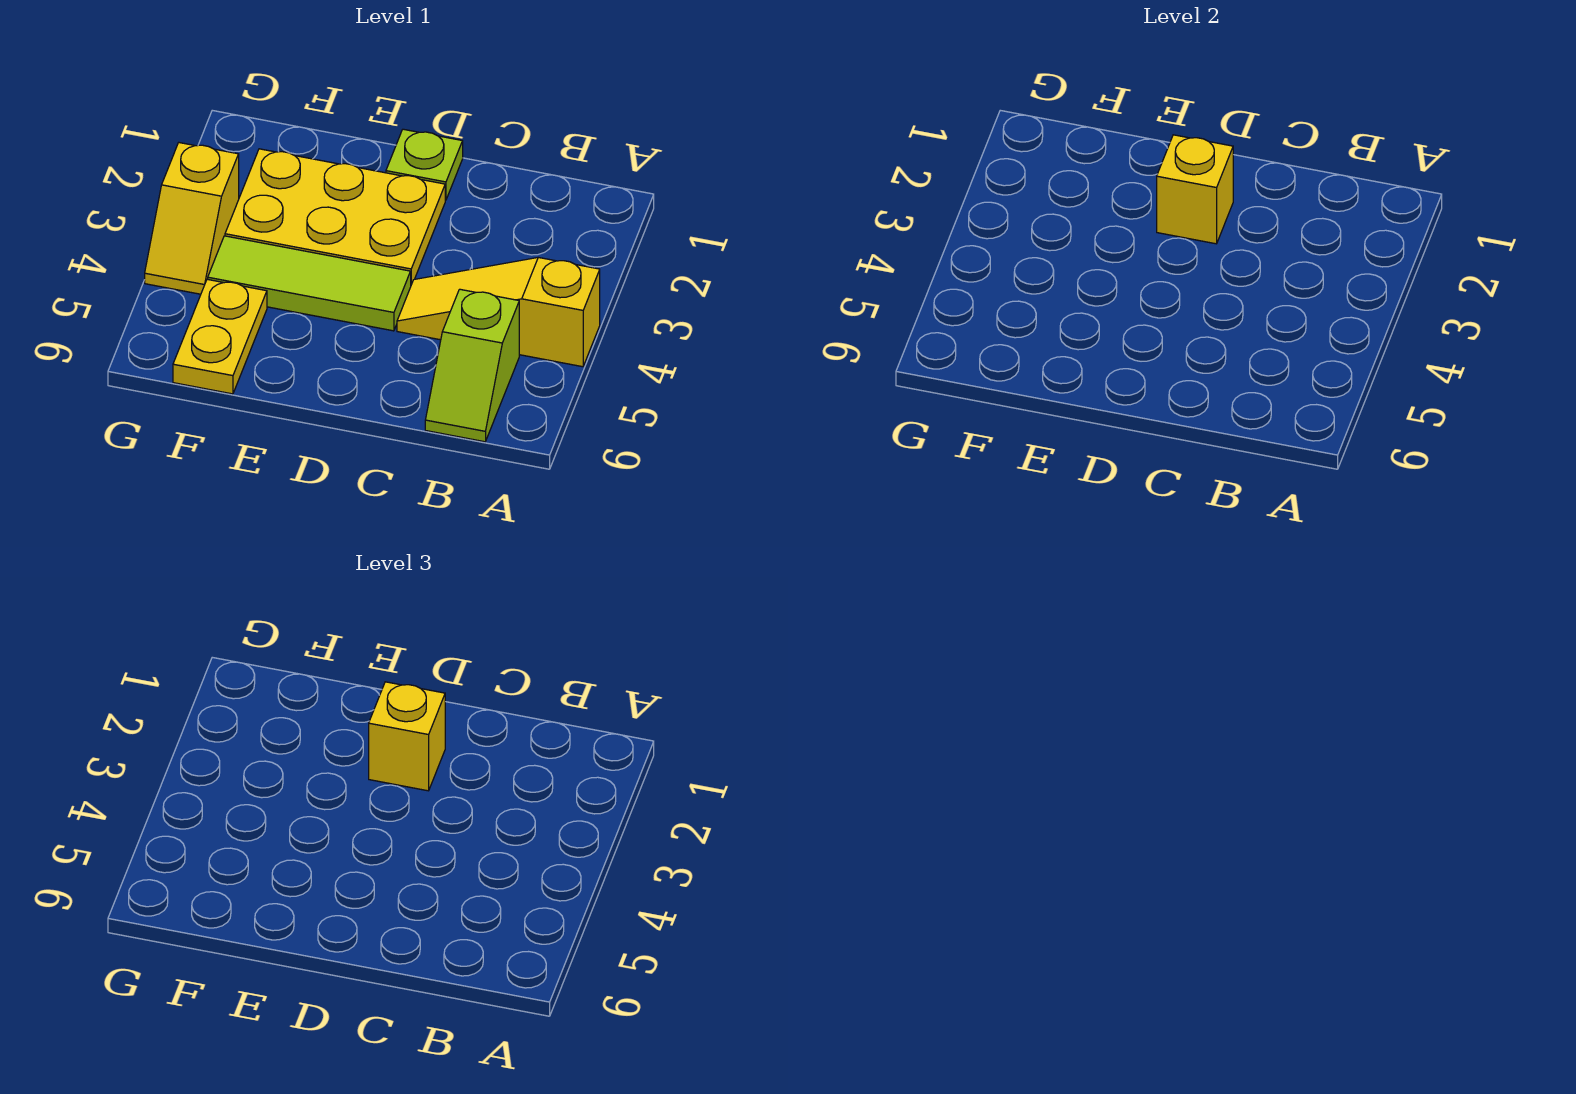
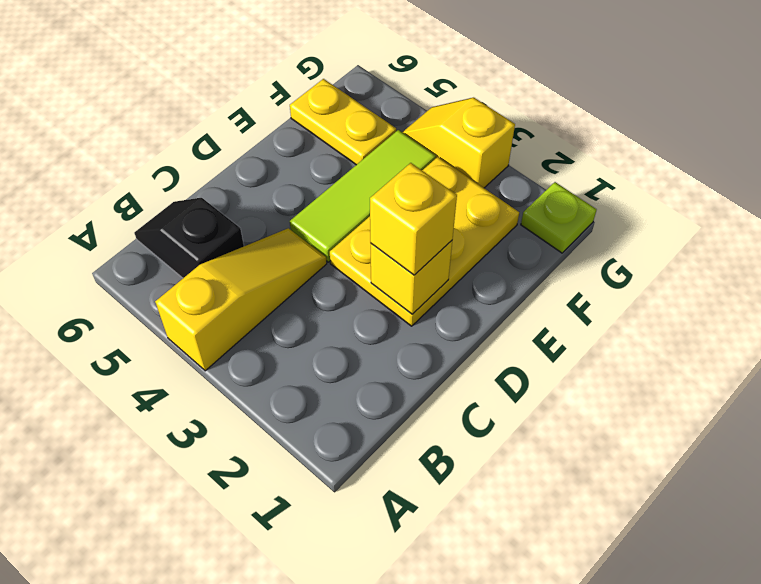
lime 1x2 slope [425,289,519,442] -> black 1x2 slope [134,198,244,278]
lime 1x1 plate [386,129,463,200] -> lime 1x1 plate moved to [521,182,597,253]

